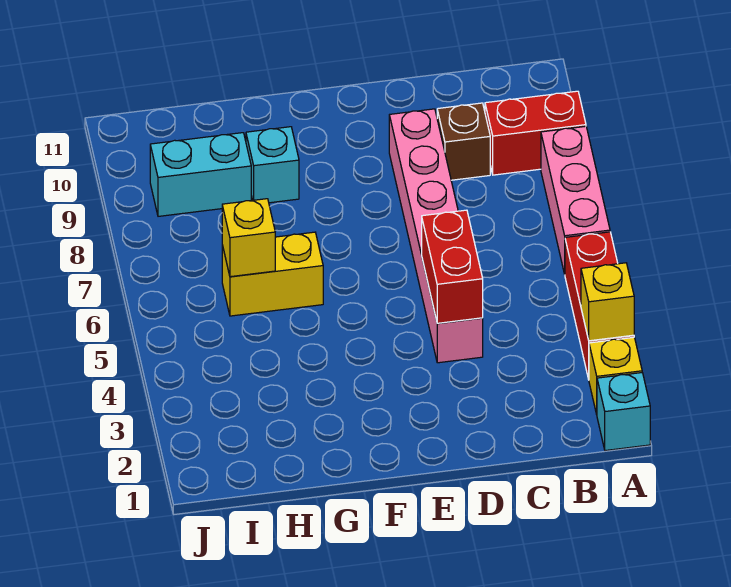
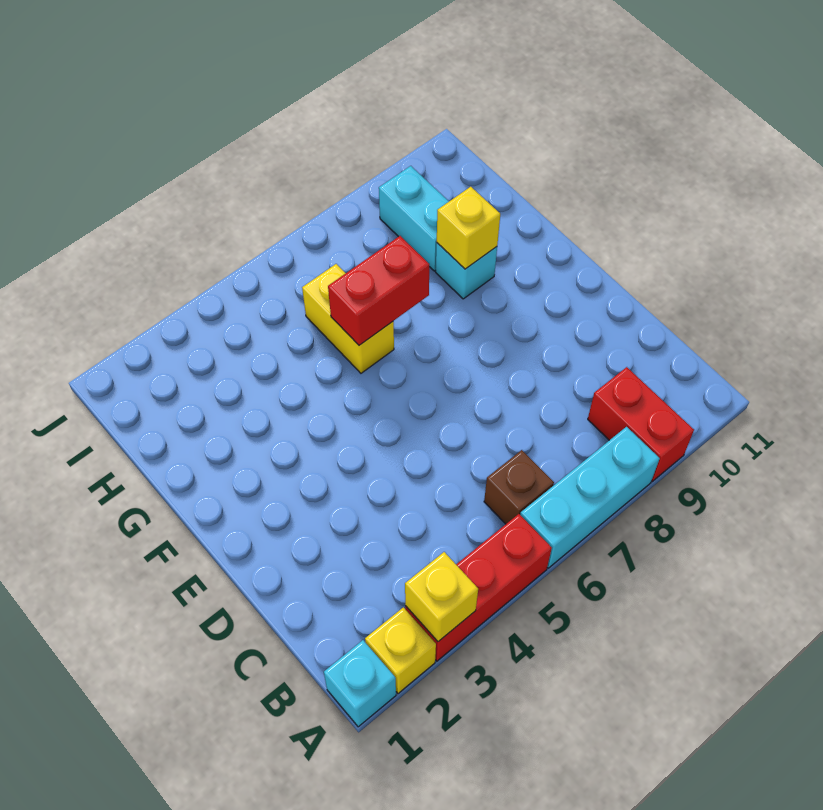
pink 1x3 brick [541,126,610,274] -> cyan 1x3 brick [520,427,660,568]
brown 1x1 brick [437,103,490,180] -> brown 1x1 brick moved to [484,450,554,524]
pink 1x6 brick [389,109,483,363] -> none
red 1x2 brick [422,210,483,323] -> red 1x2 brick moved to [328,236,429,345]
yellow 1x1 brick [222,199,275,277] -> yellow 1x1 brick moved to [437,187,500,269]

